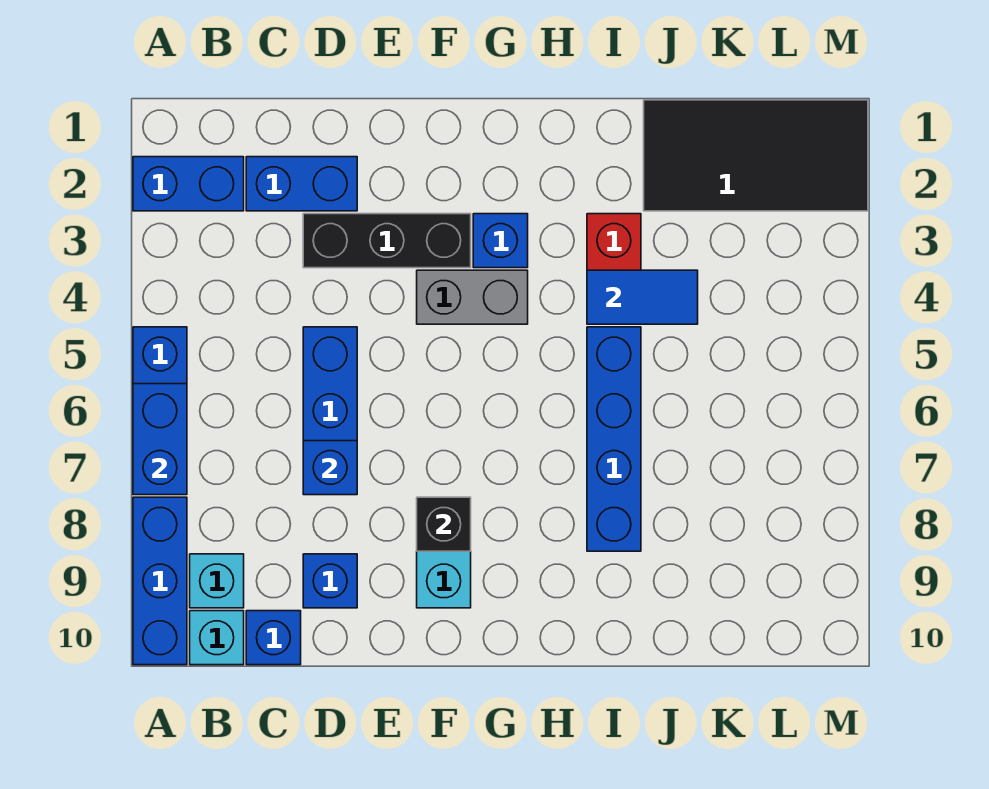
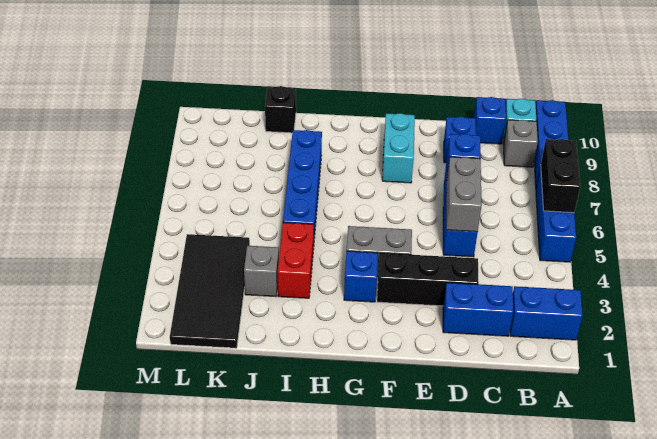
blue 1x2 brick [133,384,187,495] -> black 1x2 brick [541,139,580,213]
cyan 1x1 brick [190,554,244,608] -> grey 1x1 brick [503,120,538,167]
none -> grey 1x2 brick [446,157,482,232]
black 1x1 brick [417,497,471,551] -> black 1x1 brick moved to [265,86,296,133]
blue 1x2 tile [587,270,698,324] -> none
black 2x4 tile [644,100,868,211] -> black 2x4 tile turned to [170,234,250,348]
none -> grey 1x1 brick [244,246,279,297]

